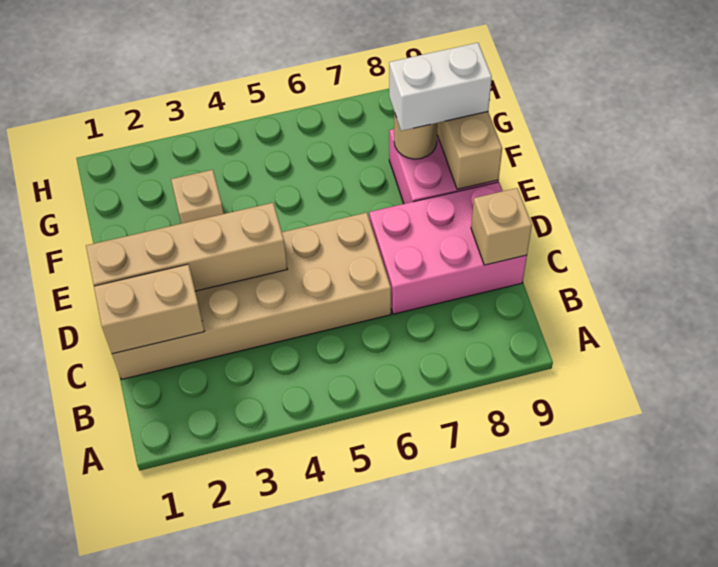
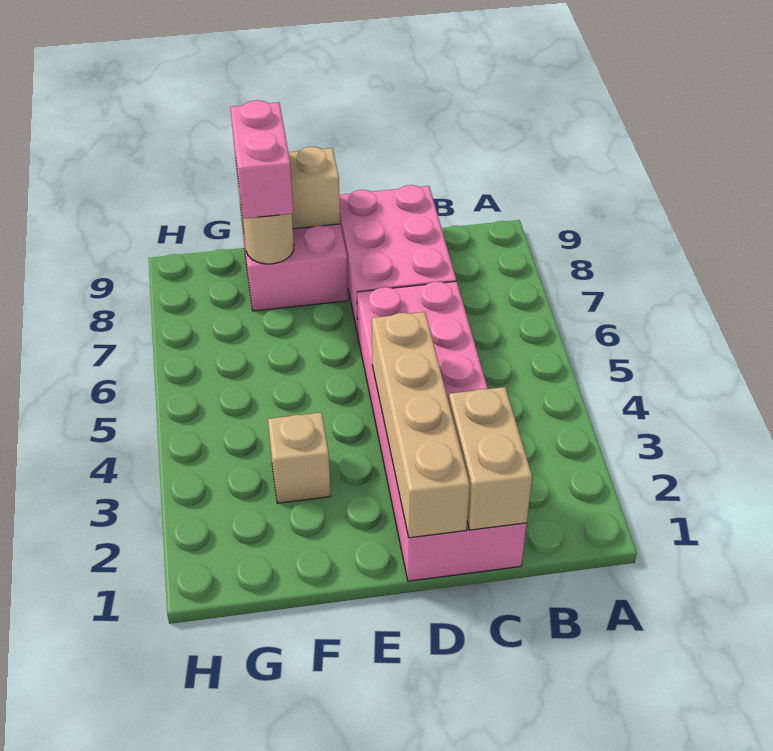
tan 2x6 brick [112,213,391,379] -> pink 2x6 brick [357,281,527,581]
tan 1x1 brick [471,188,532,265] -> none
white 1x2 brick [389,43,492,131] -> pink 1x2 brick [230,100,293,219]

